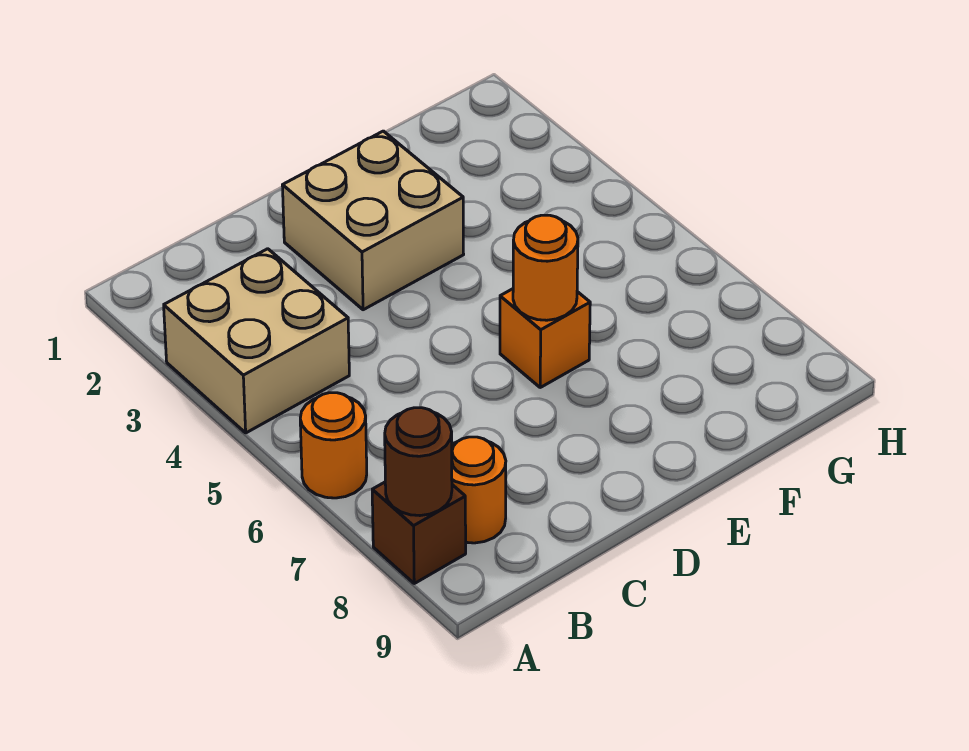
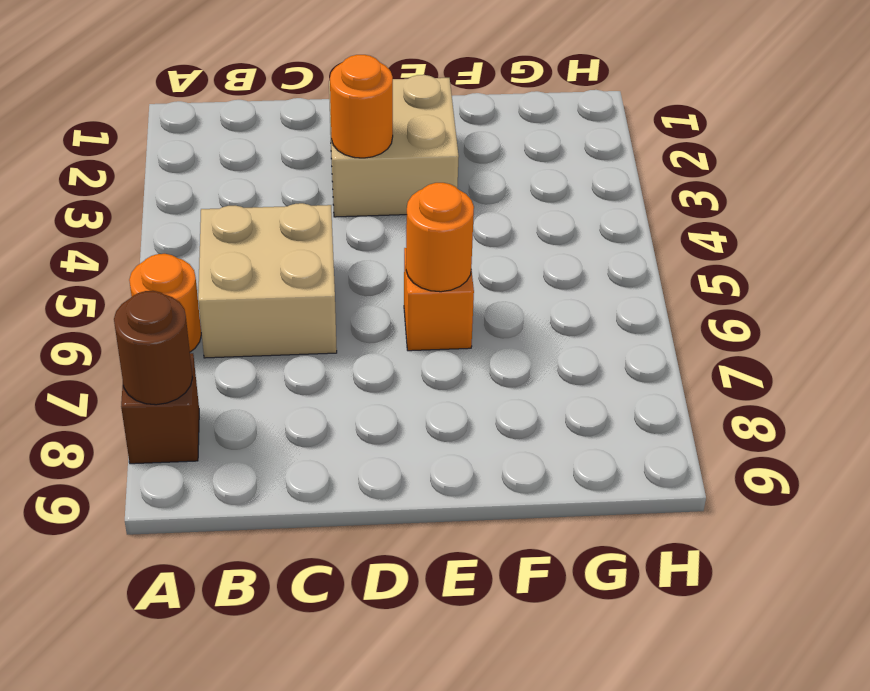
tan 2x2 brick [164,249,349,433] -> tan 2x2 brick moved to [198,203,337,358]
orange 1x1 round brick [452,437,506,543] -> orange 1x1 round brick moved to [330,55,393,158]

